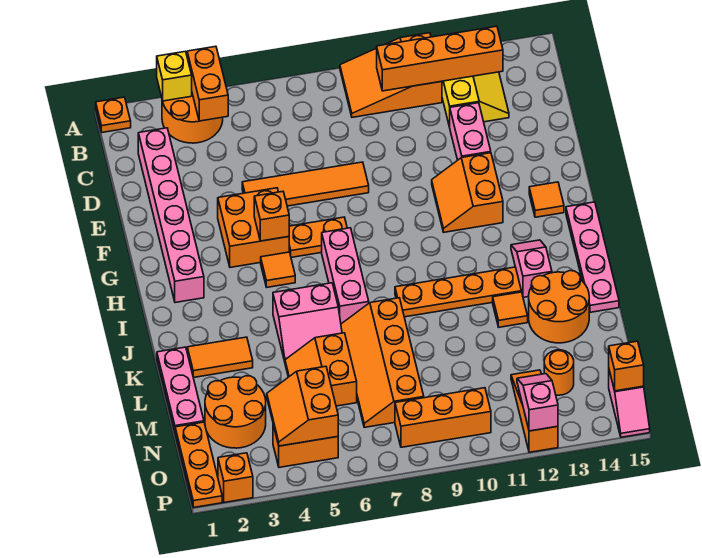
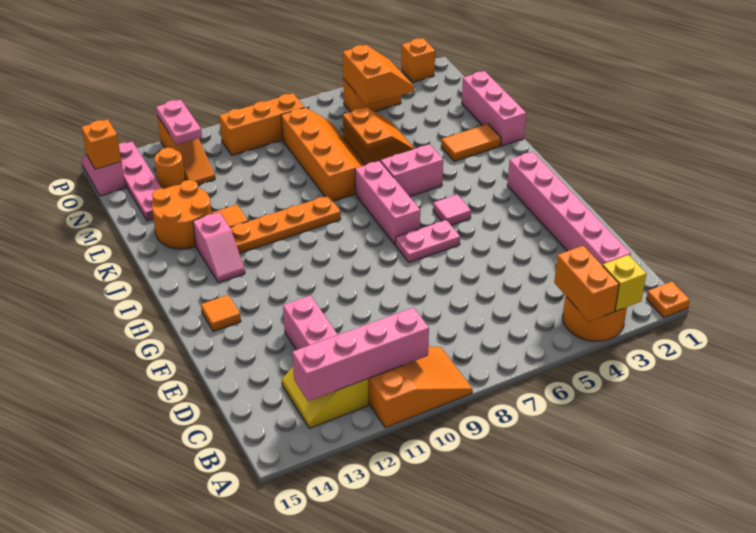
orange 1x4 brick [377,26,503,91] -> pink 1x4 brick [292,308,429,401]
orange 1x4 tile [242,162,369,206] -> none
orange 2x2 brick [218,188,289,267] -> none
orange 2x2 slope [432,153,503,232] -> none
orange 1x1 brick [254,192,289,241] -> none
orange 1x2 plate [289,217,347,257] -> pink 1x2 plate [395,220,460,263]
orange 1x1 tile [261,252,295,287] -> pink 1x1 tile [433,194,471,225]
pink 1x4 plate [566,202,619,312] -> pink 1x4 plate moved to [119,142,162,221]
pink 1x3 plate [157,347,204,431] -> pink 1x3 brick [462,71,526,146]
orange 2x2 round brick [205,376,266,448] -> none
orange 1x3 plate [175,422,222,508] -> none
pink 1x2 slope [517,374,558,431] -> pink 1x2 plate [156,100,202,145]

